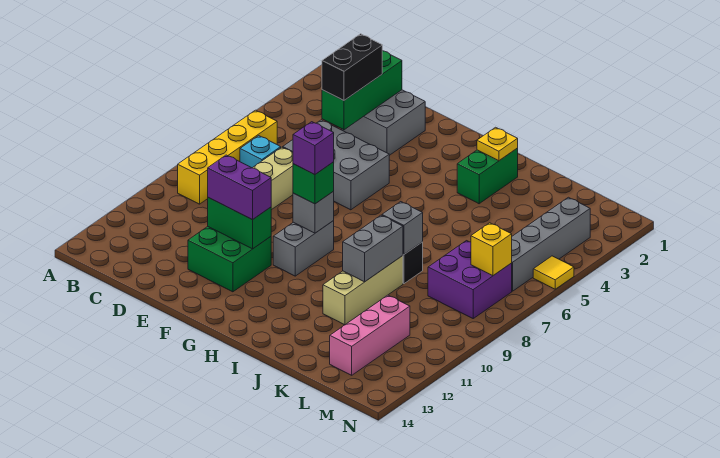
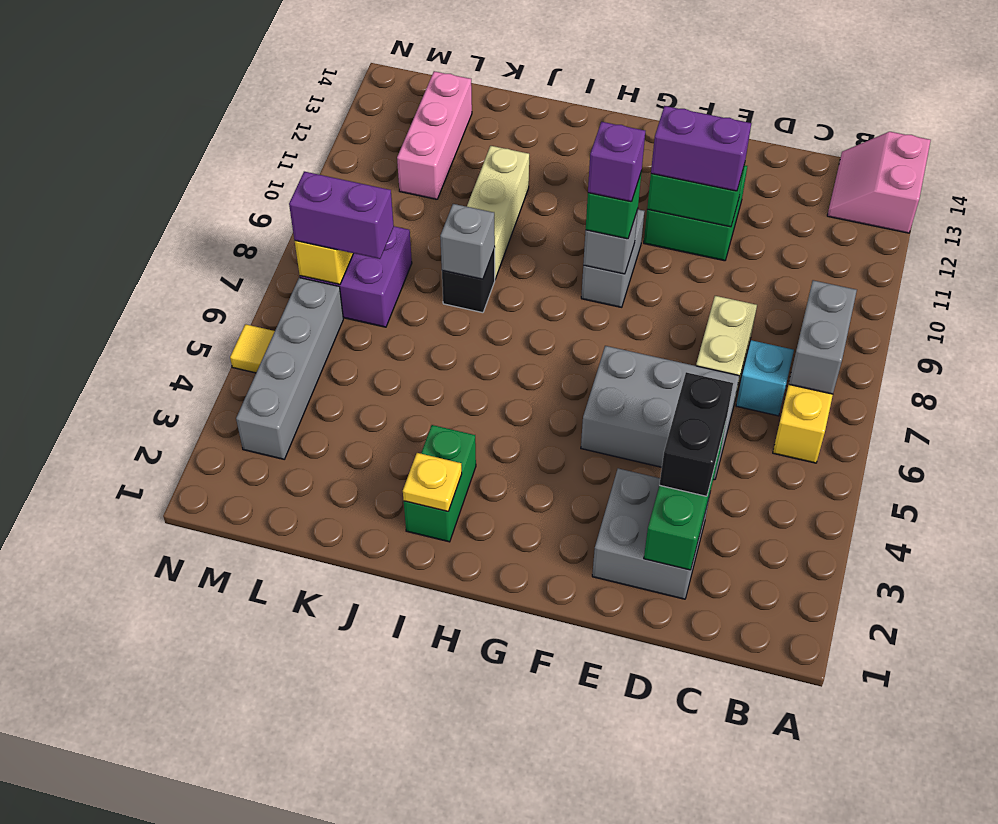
none -> pink 2x2 slope [827,132,931,233]
grey 1x2 brick [343,215,403,282] -> grey 1x2 brick moved to [789,280,857,394]
none -> purple 1x2 brick [289,172,394,259]

